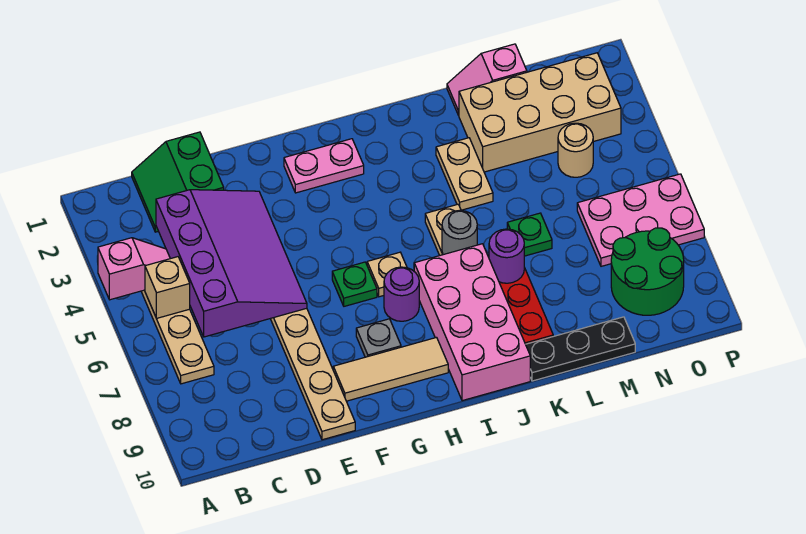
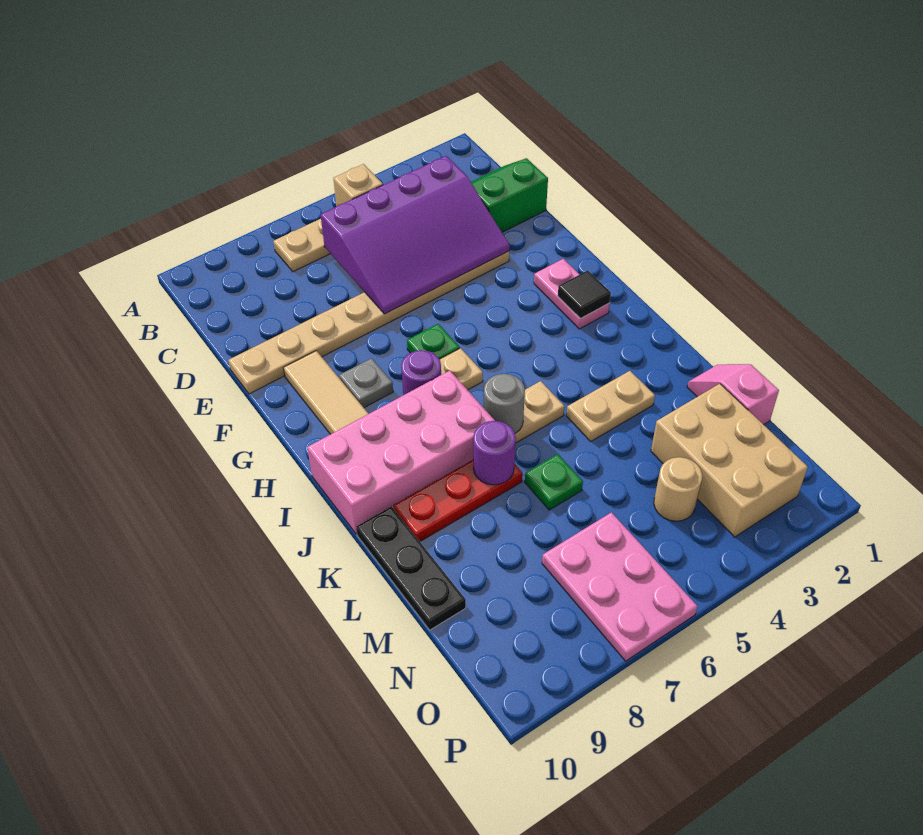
pink 1x2 slope [98,238,170,300] -> none
none -> black 1x1 tile [558,270,611,319]
tan 2x4 brick [459,53,621,172] -> tan 2x3 brick [651,384,808,537]
green 2x2 round brick [611,228,684,315] -> none

